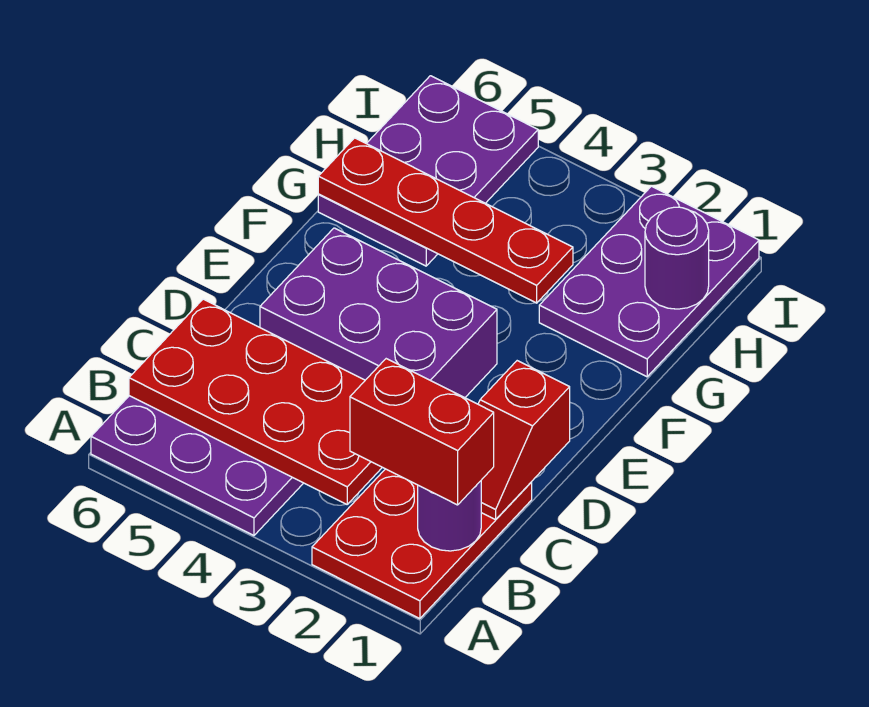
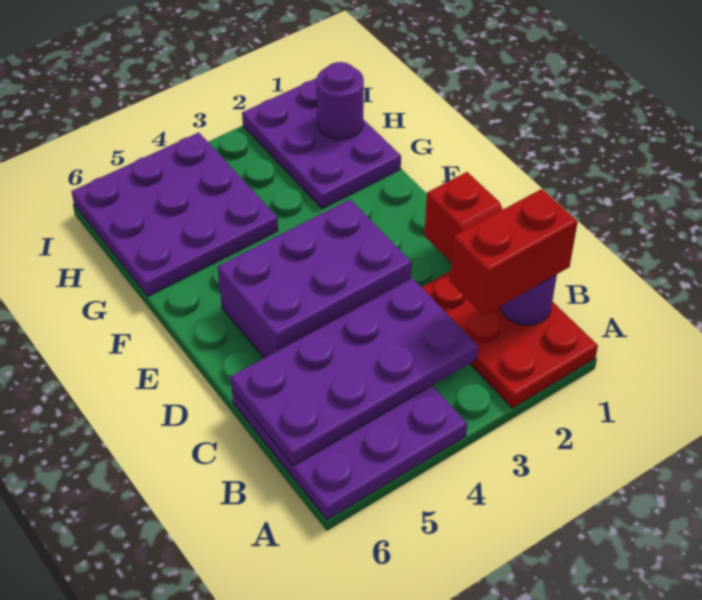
red 2x4 plate [129,299,382,504] -> purple 2x4 plate [230,278,478,466]
red 1x4 plate [318,138,573,303] -> none
purple 2x3 plate [318,76,538,266] -> purple 3x3 plate [71,132,278,296]

